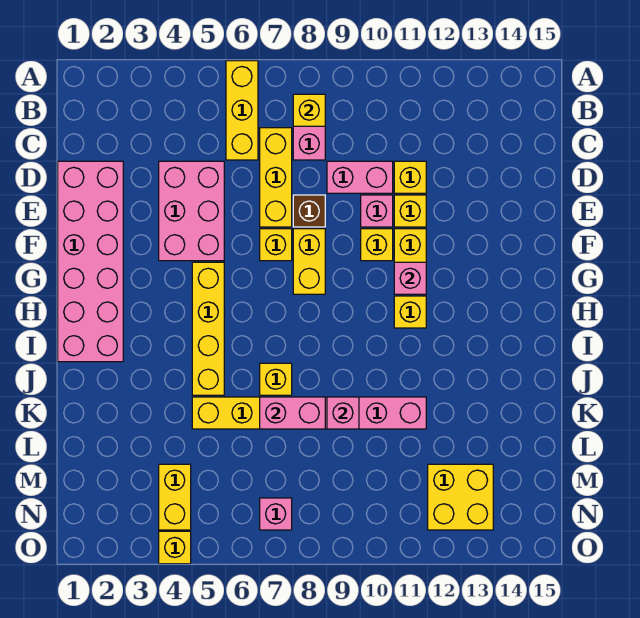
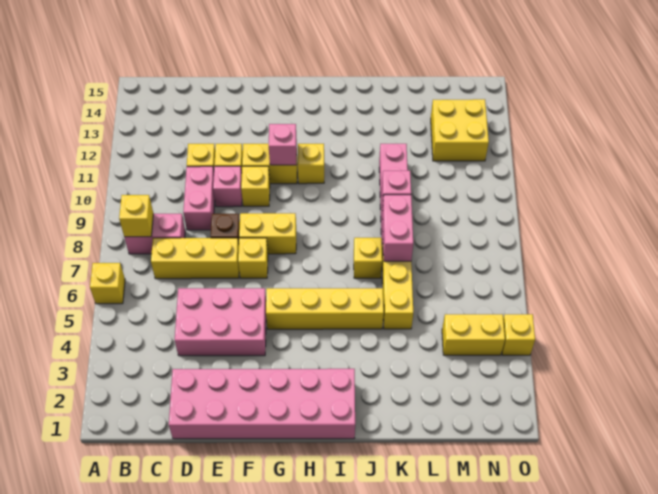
yellow 1x3 brick [226,61,258,160] -> yellow 1x1 brick [90,263,125,304]
pink 1x1 brick [260,498,292,530] -> none

